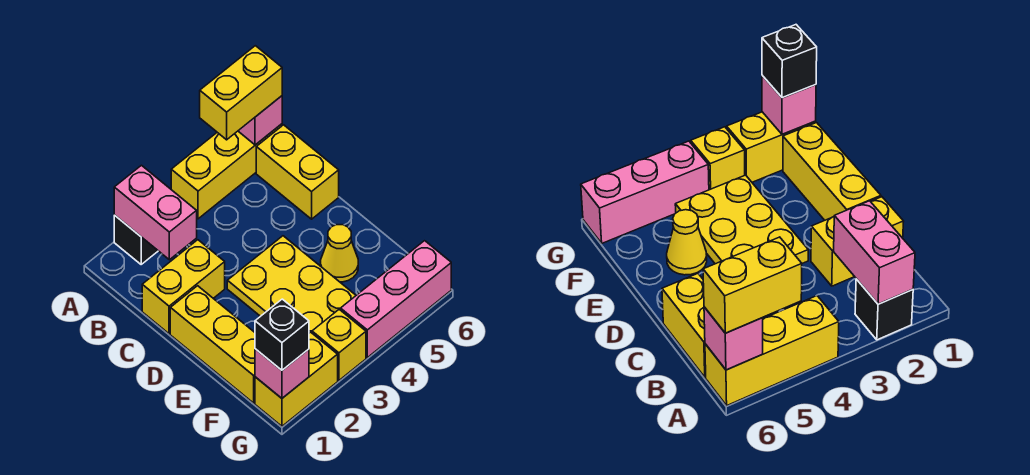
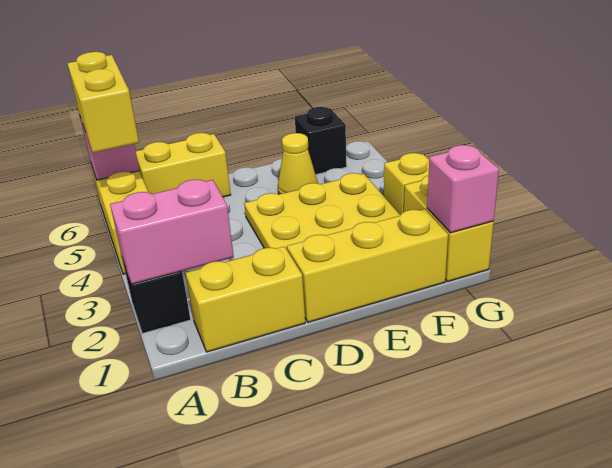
yellow 1x2 brick [142,240,225,334] -> yellow 1x2 brick turned to [186,246,305,352]
black 1x1 brick [255,299,309,370] -> black 1x1 brick moved to [295,107,347,175]
pink 1x3 brick [341,241,451,358] -> none

